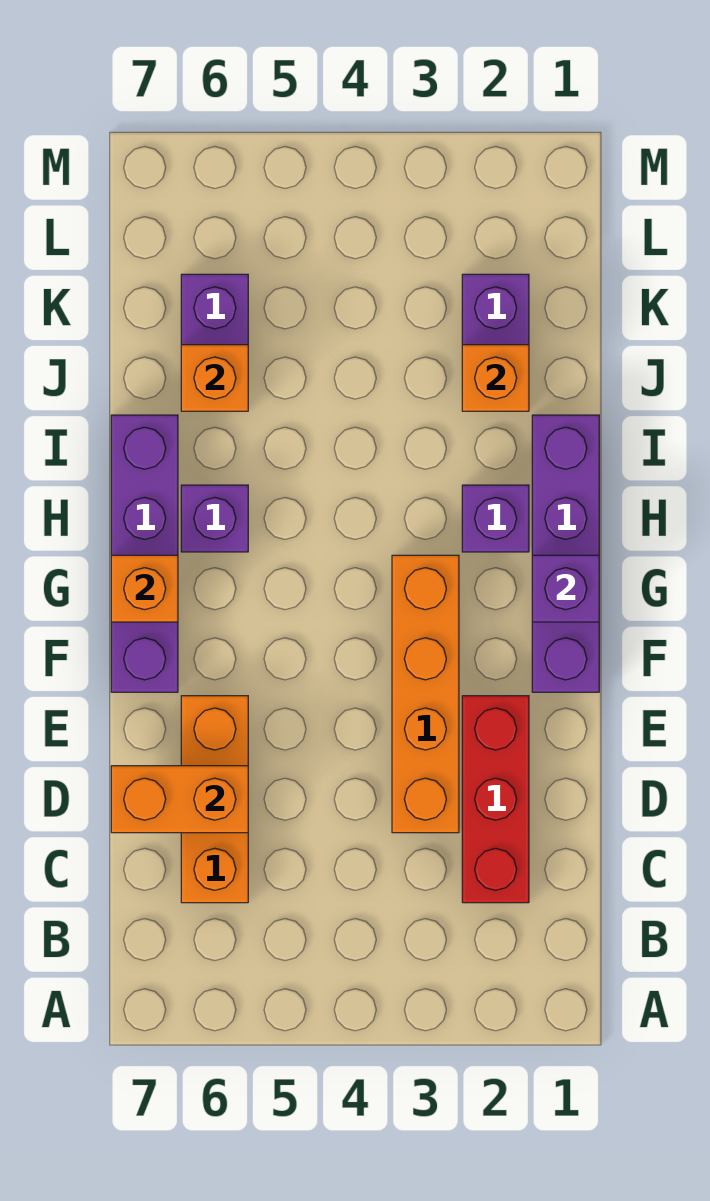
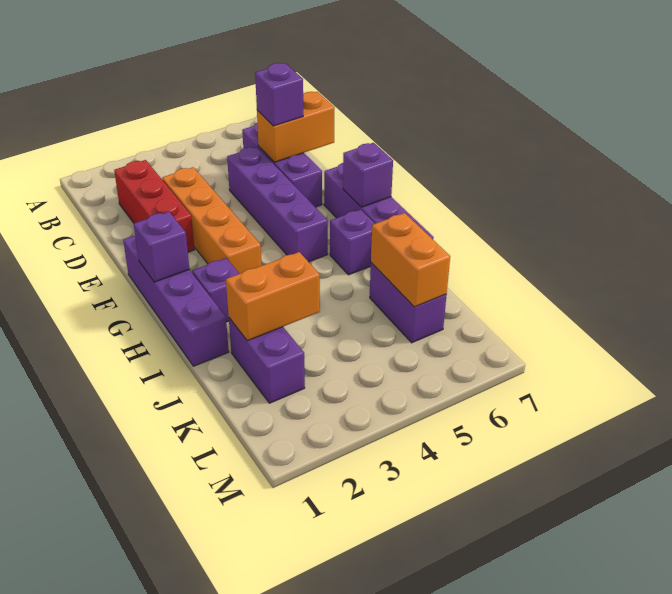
orange 1x3 brick [181,696,248,903] -> purple 1x3 brick [242,123,322,207]
none -> purple 1x4 brick [227,147,328,262]
none -> purple 1x1 brick [255,63,303,126]
orange 1x1 brick [111,555,178,622] -> purple 1x1 brick [343,143,393,207]
orange 1x1 brick [462,345,529,411] -> orange 1x2 brick [226,252,320,341]
orange 1x1 brick [181,345,248,411] -> orange 1x2 brick [371,213,450,307]

